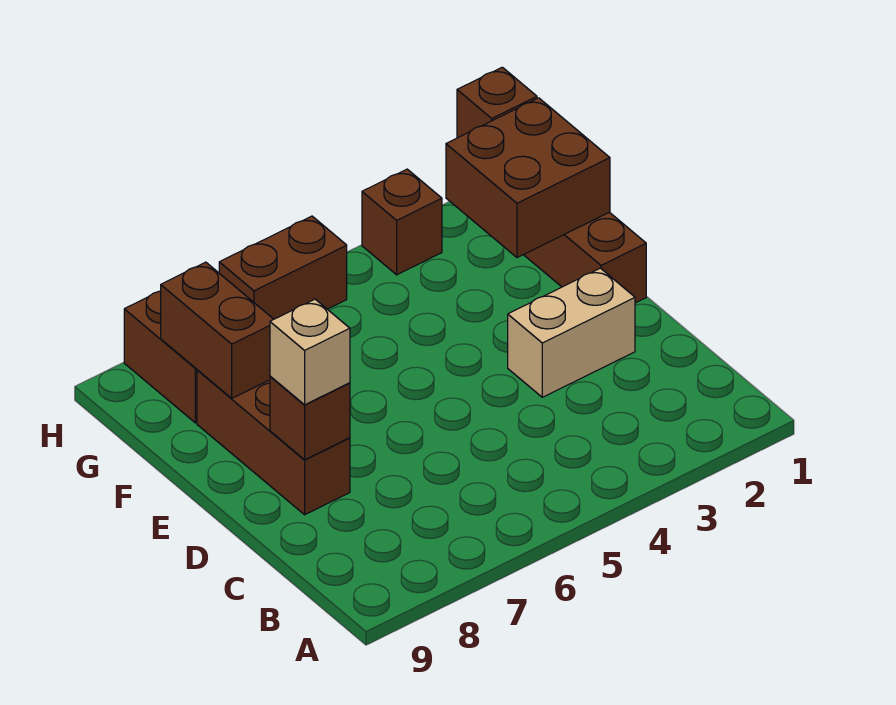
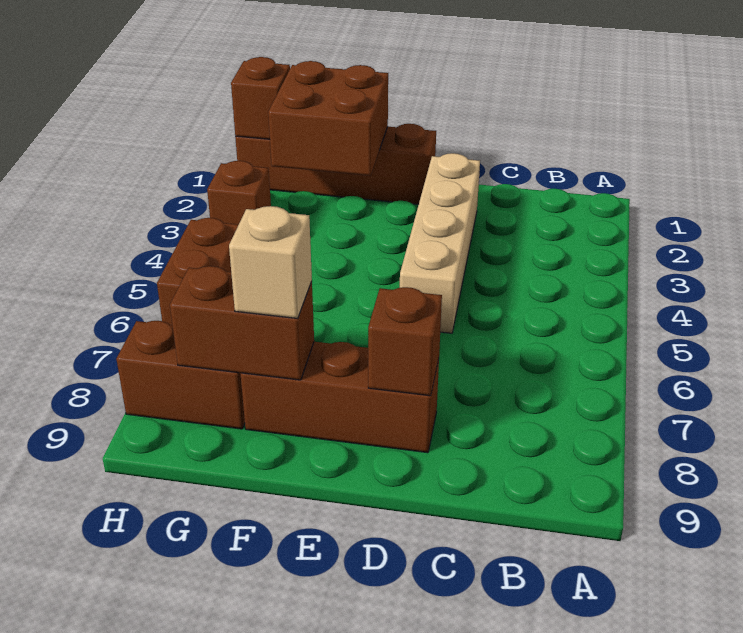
tan 1x2 brick [508,268,635,397] -> tan 1x4 brick [400,153,480,333]
tan 1x1 brick [270,299,350,405] -> tan 1x1 brick moved to [229,206,312,318]

